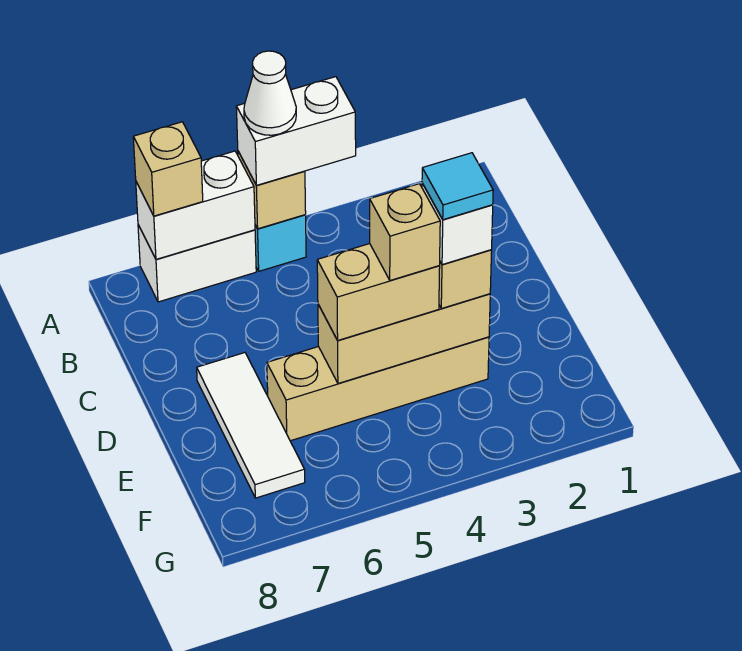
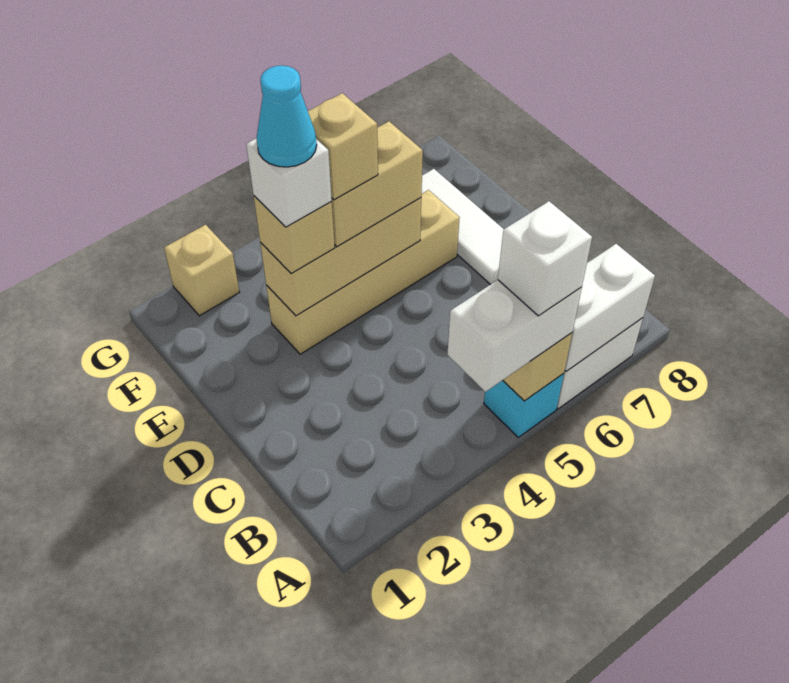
white 1x1 cone [244,51,296,135] -> white 1x1 brick [498,201,592,316]
tan 1x1 brick [133,122,203,216] -> tan 1x1 brick moved to [164,225,239,316]
cyan 1x1 tile [422,153,493,220] -> cyan 1x1 cone [257,65,317,167]

